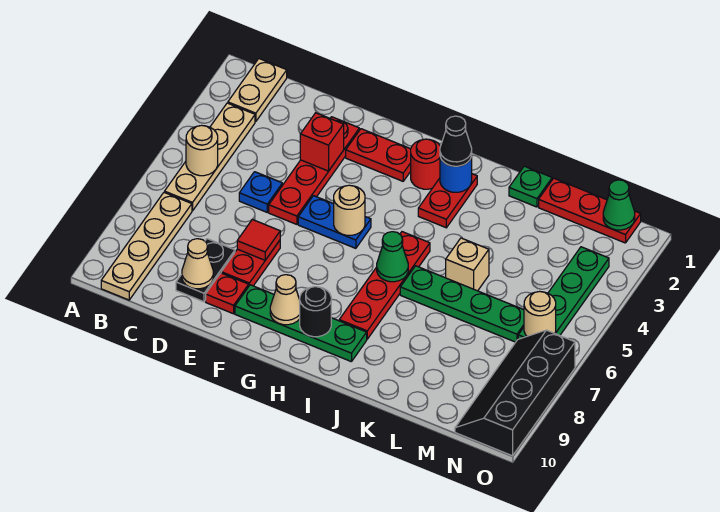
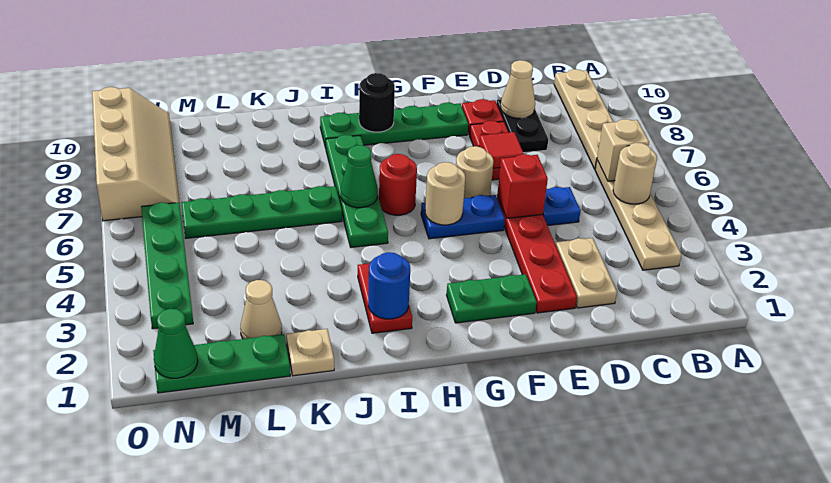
tan 1x2 plate [228,59,287,122] -> tan 1x2 plate moved to [556,238,617,308]
red 1x1 brick [300,113,344,171] -> red 1x1 brick moved to [497,154,548,218]
red 1x2 plate [346,129,411,181] -> green 1x2 plate [447,274,537,323]
tan 1x1 cone [270,275,300,325] -> tan 1x1 cone moved to [240,280,282,339]
red 1x1 round brick [411,139,441,189] -> red 1x1 round brick moved to [379,154,417,215]
black 1x1 cone [440,116,472,166] -> none
red 1x4 plate [339,232,430,339] -> green 1x4 plate [326,135,388,247]
green 1x1 plate [509,166,552,207] -> tan 1x1 plate [286,329,334,376]
tan 1x1 brick [446,238,489,291] -> tan 1x1 brick moved to [597,119,649,181]
red 1x3 plate [539,178,641,243] -> green 1x3 plate [153,334,290,393]
tan 1x1 round brick [524,291,556,336] -> tan 1x1 round brick moved to [456,146,493,198]
black 2x4 slope [455,330,575,456] -> tan 2x4 slope [92,87,179,221]

